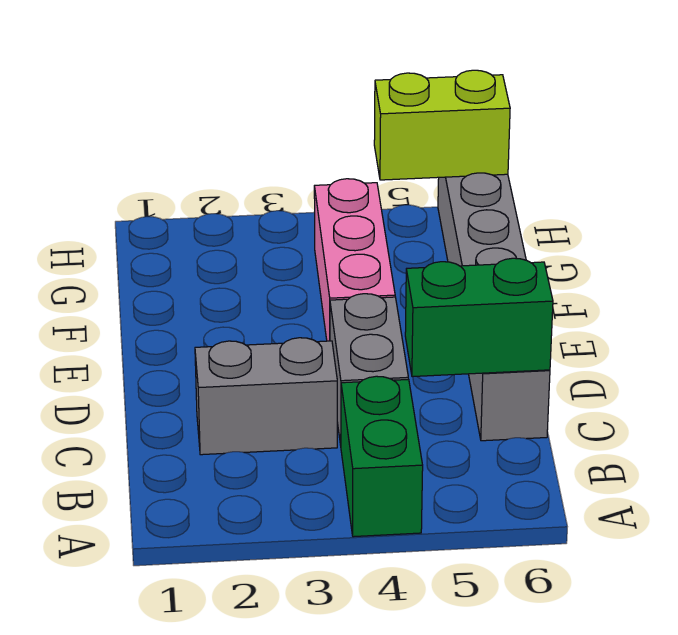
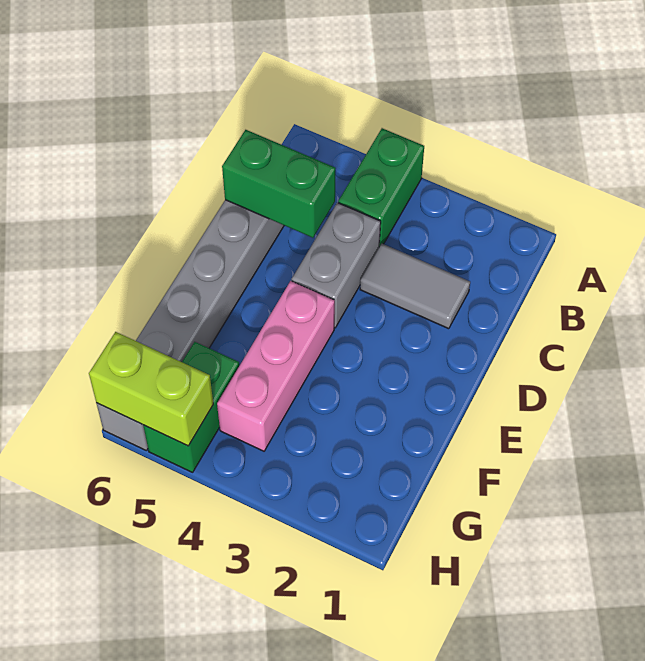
grey 1x2 brick [195,338,337,455] -> grey 1x2 tile [360,244,470,329]
none -> green 1x2 brick [143,342,239,472]

